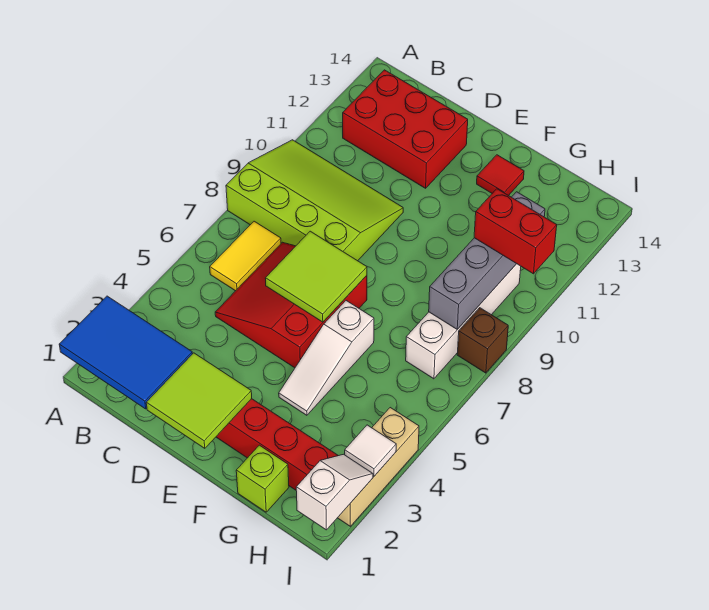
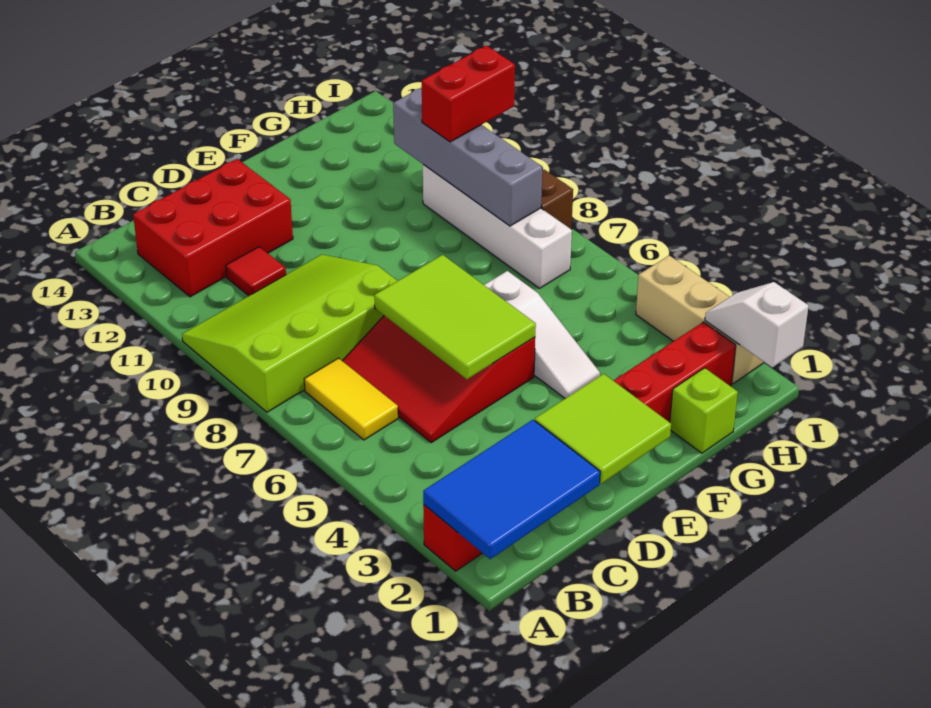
lime 2x2 tile [265,231,367,322] -> lime 2x3 tile [374,255,536,379]
red 1x1 tile [477,155,524,196] -> red 1x1 tile moved to [226,247,286,296]
white 1x1 tile [345,425,396,476] -> none

